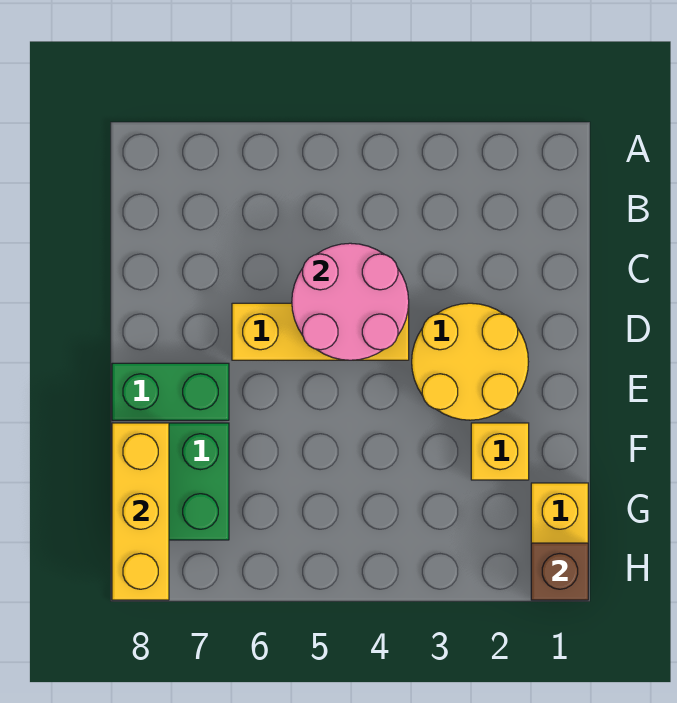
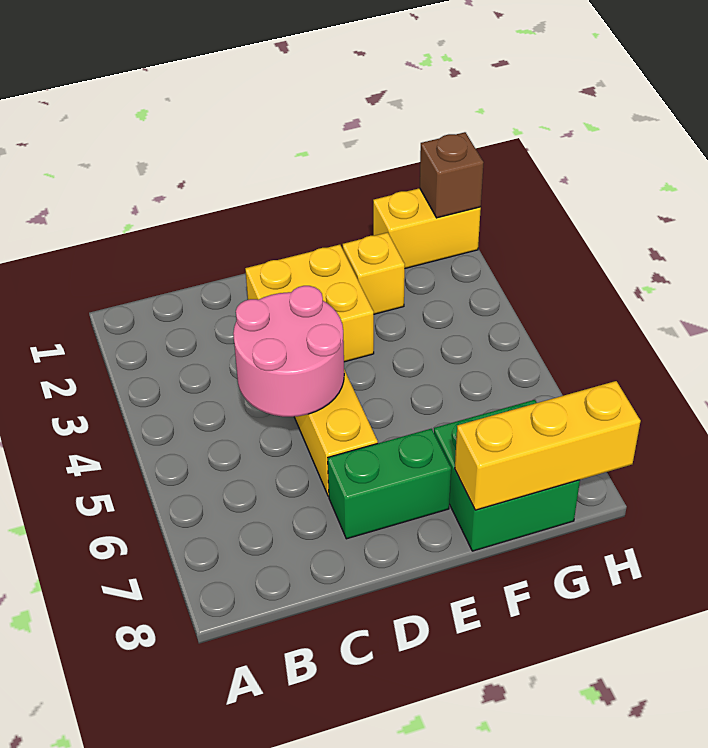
yellow 2x2 round brick [412,303,528,420] -> yellow 2x2 brick [245,245,374,362]
green 1x2 brick [112,363,229,420] -> green 1x2 brick turned to [328,429,451,539]

